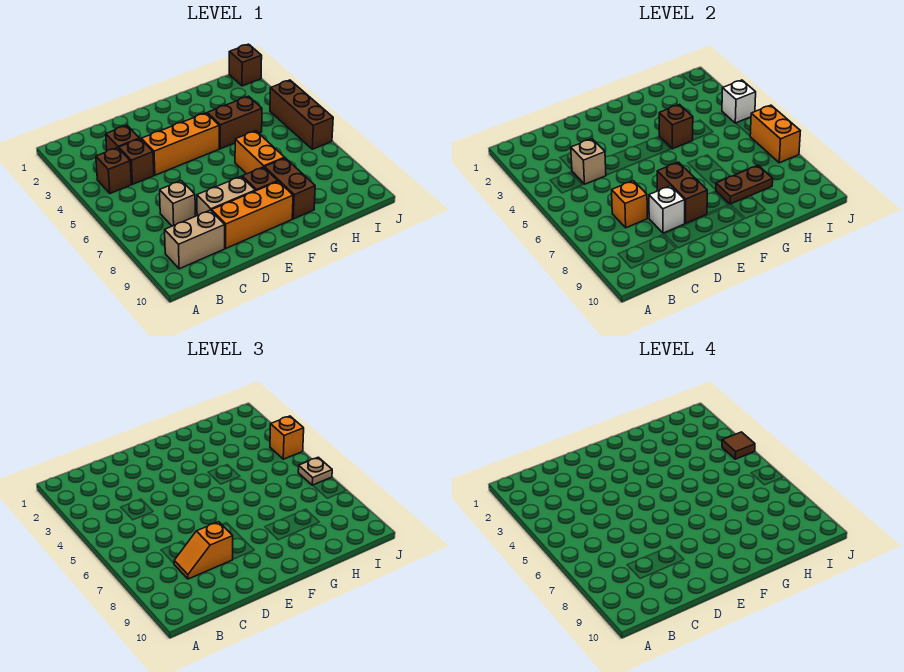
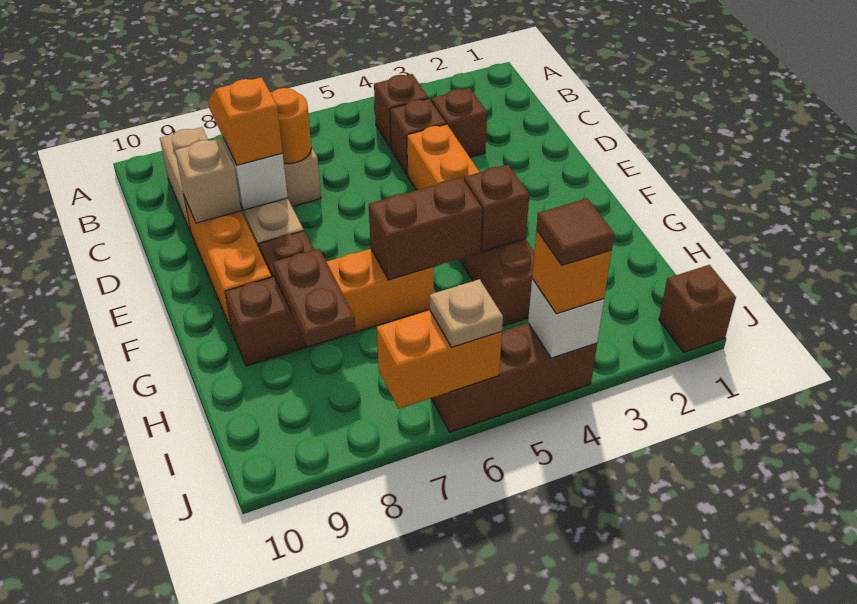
tan 1x1 brick [571,139,606,184] -> tan 1x1 brick moved to [175,138,241,223]
orange 1x1 brick [612,181,647,228] -> orange 1x1 round brick [271,88,311,164]
brown 1x2 brick [657,162,707,223] -> brown 1x2 brick moved to [369,178,482,280]

